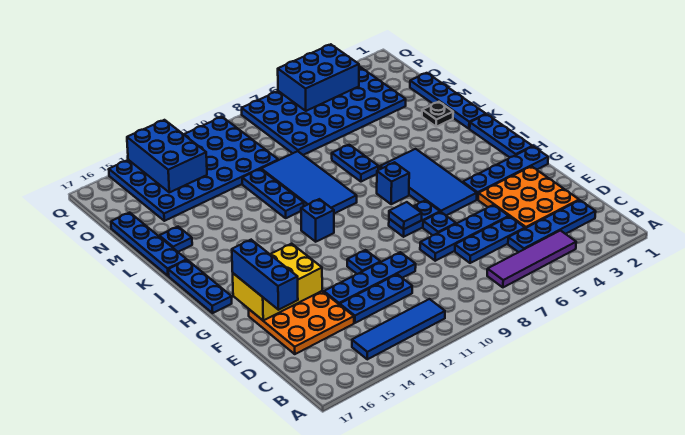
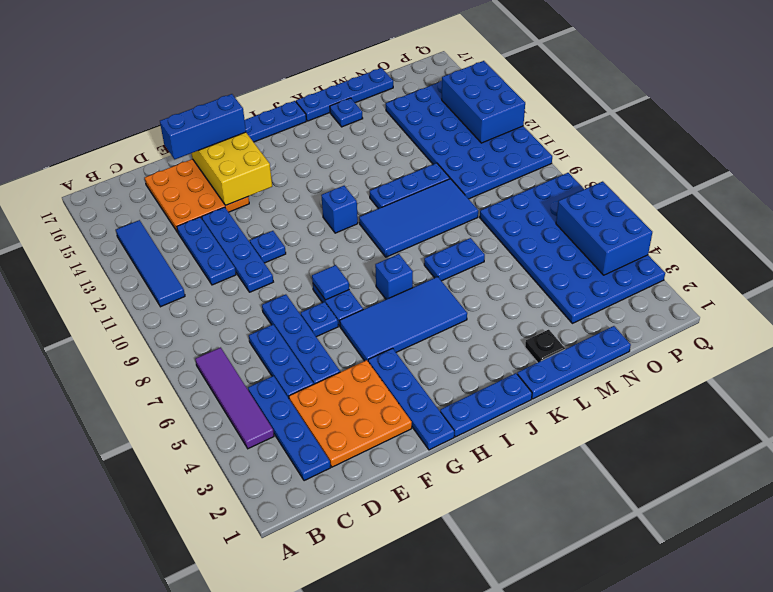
blue 2x3 brick [127,120,207,192] -> blue 2x3 brick turned to [442,61,525,143]

